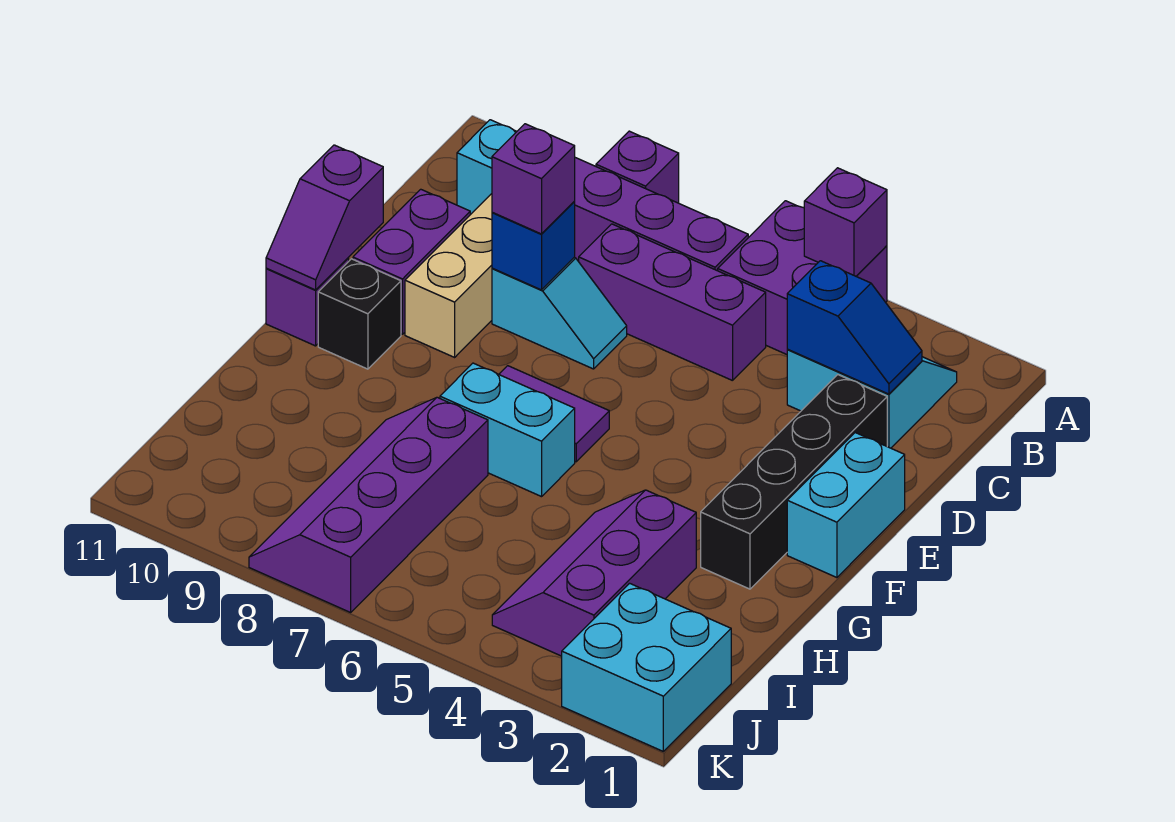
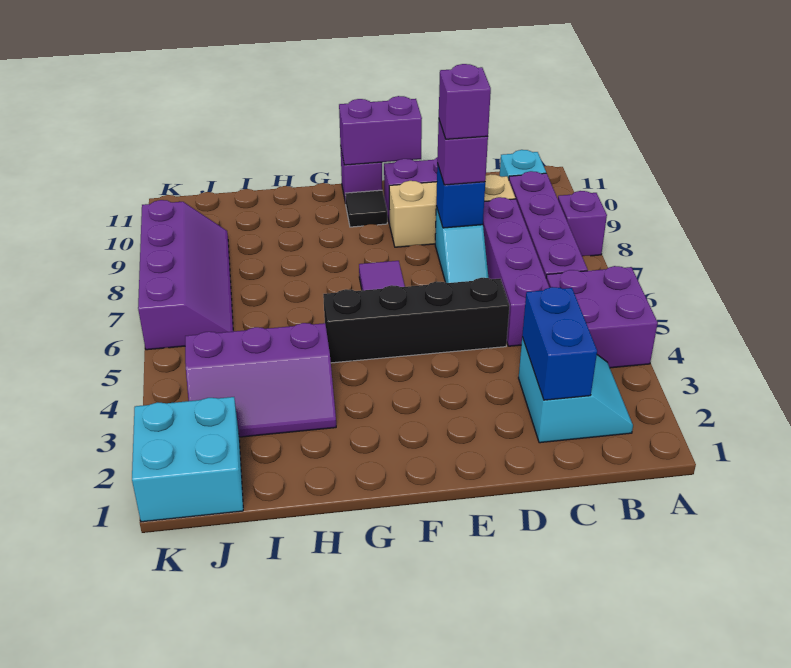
purple 1x1 brick [804,168,887,276] -> purple 1x1 brick moved to [439,64,491,139]
blue 1x2 slope [787,261,922,394] -> blue 1x2 brick [522,287,597,400]
purple 1x3 brick [579,224,766,381] -> purple 1x4 brick [483,197,549,346]
black 1x4 brick [701,375,887,589] -> black 1x4 brick moved to [323,278,510,363]
cyan 1x2 brick [787,433,905,578] -> none
purple 1x2 slope [266,145,383,290] -> purple 1x2 brick [339,96,422,165]
black 1x1 brick [318,259,401,369] -> black 1x1 tile [345,190,387,227]
cyan 1x2 brick [440,363,575,497] -> none
purple 2x3 slope [492,490,696,656] -> purple 2x3 slope turned to [185,323,336,437]
purple 2x4 slope [249,397,488,612] -> purple 2x4 slope turned to [138,200,233,350]

